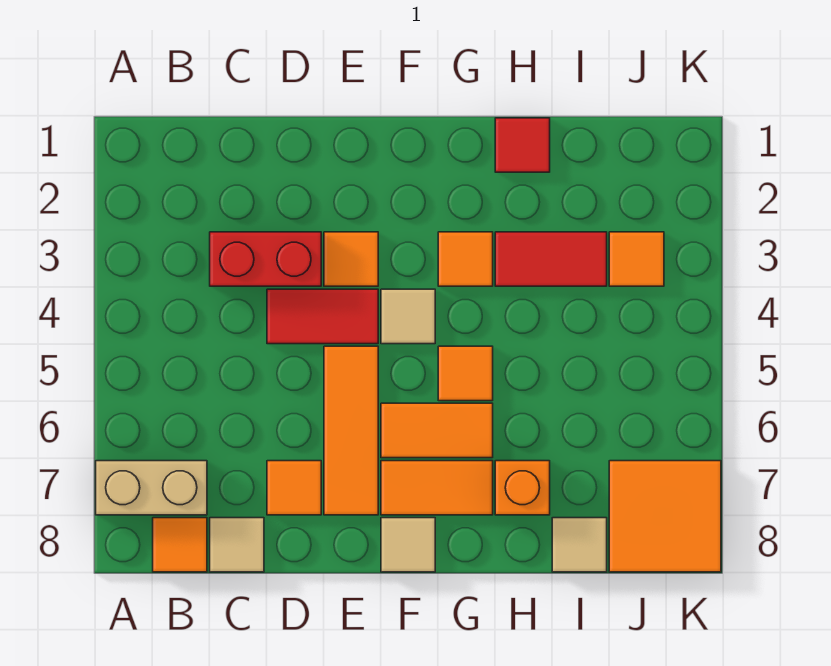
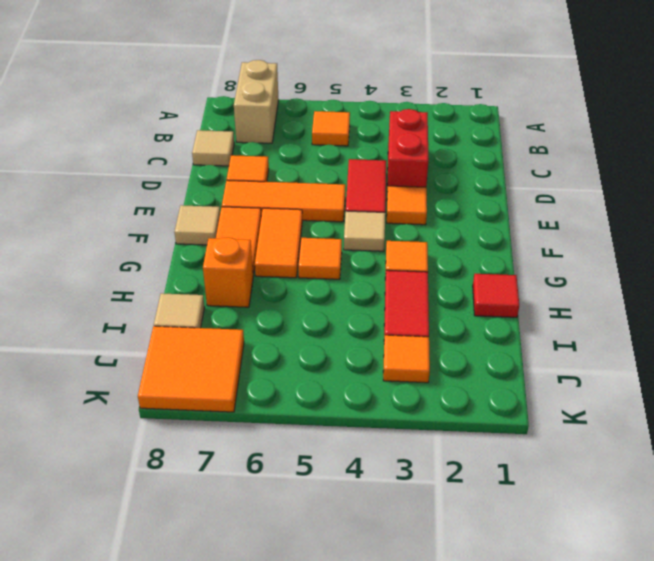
orange 1x1 tile [153,518,207,572] -> orange 1x1 tile moved to [312,111,350,146]

